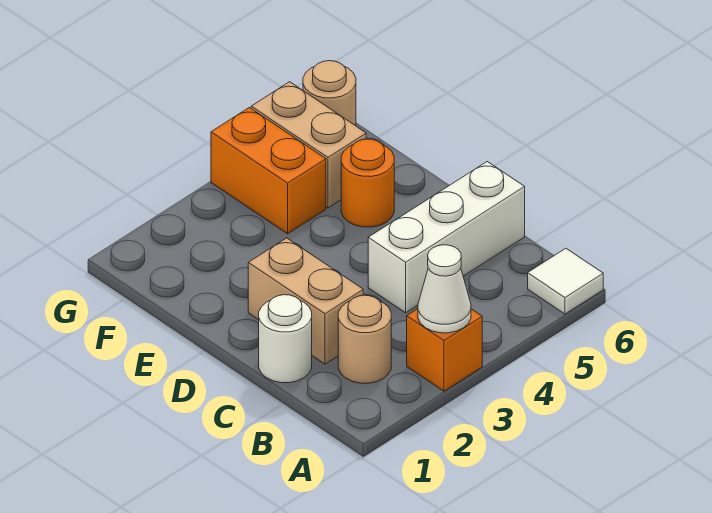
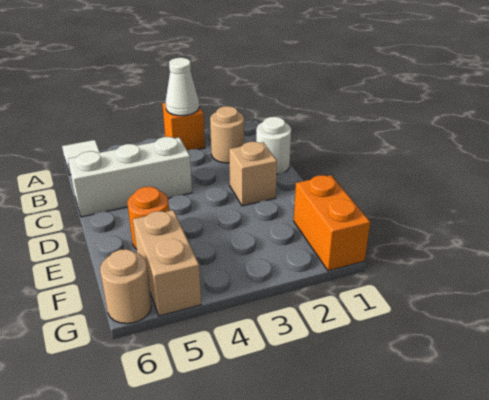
tan 1x2 brick [248,238,363,364] -> tan 1x1 brick [229,142,277,206]
orange 1x2 brick [211,108,326,234] -> orange 1x2 brick moved to [294,175,370,271]

